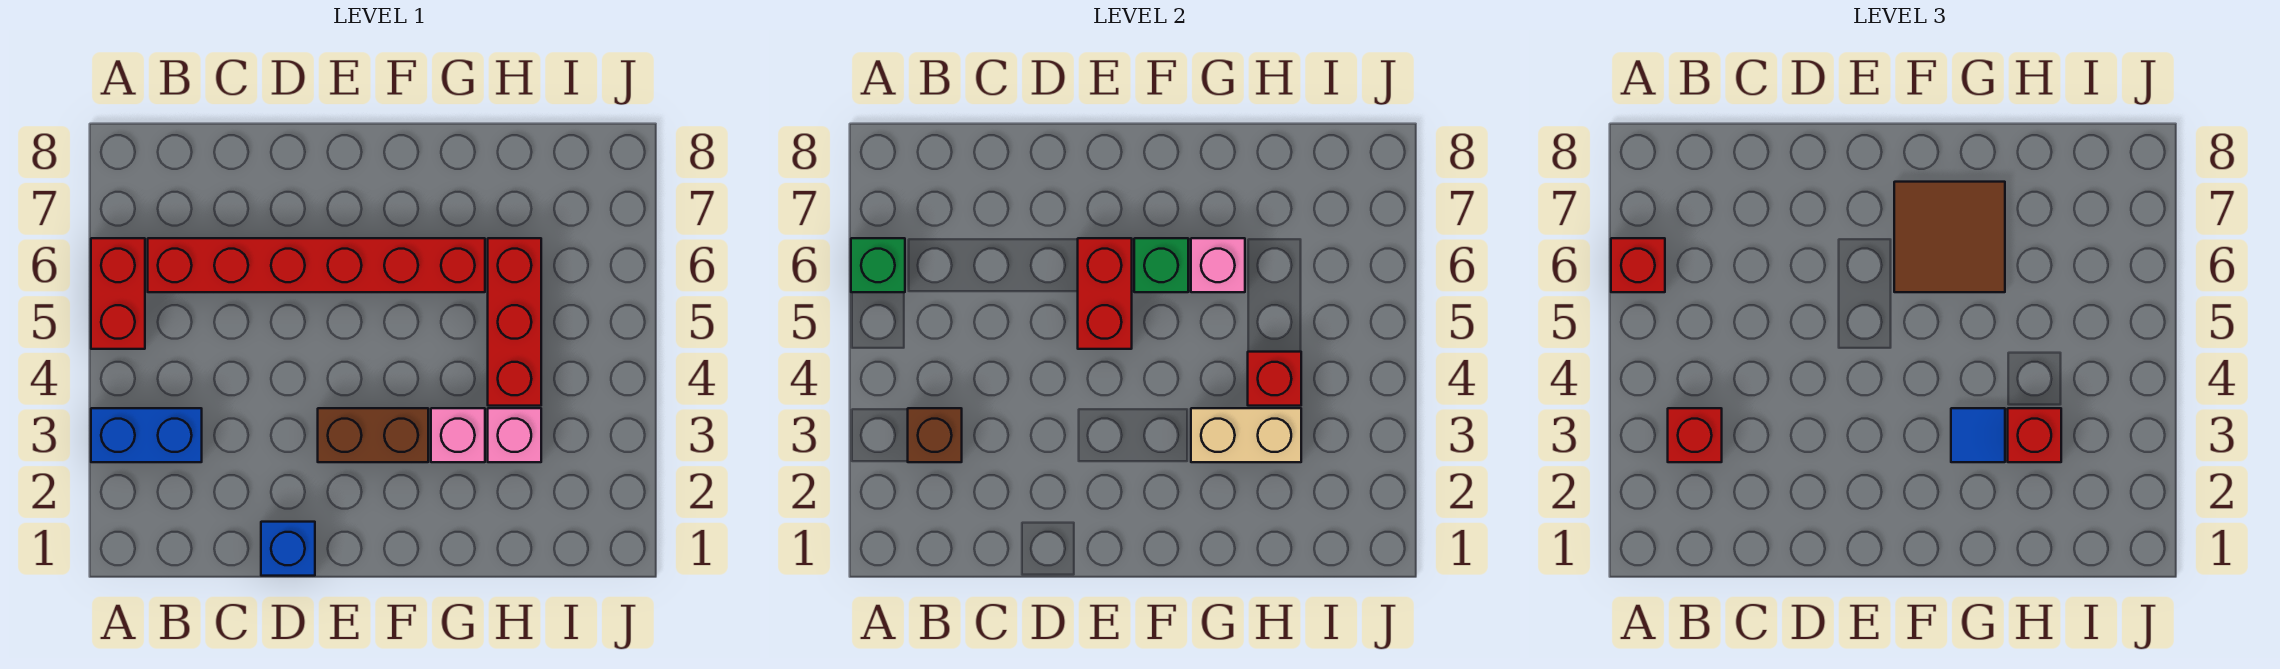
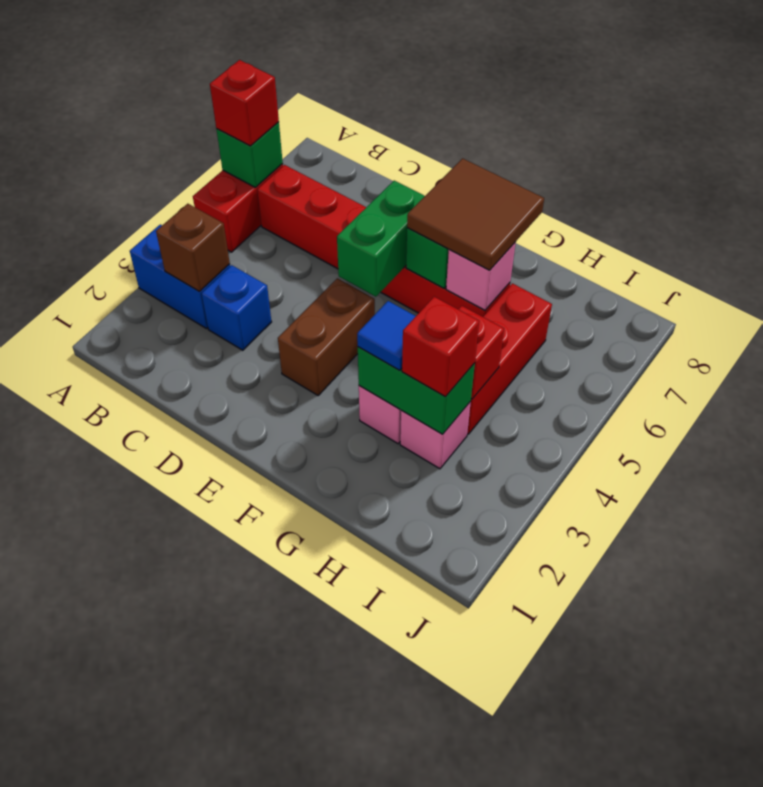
red 1x1 brick [1668,408,1722,462] -> none
blue 1x1 brick [261,522,315,576] -> blue 1x1 brick moved to [202,265,271,350]
brown 1x2 brick [318,408,428,462] -> brown 1x2 brick turned to [278,278,375,395]
red 1x2 brick [1078,238,1132,349] -> green 1x2 brick [337,181,425,297]
tan 1x2 brick [1191,408,1301,462] -> green 1x2 brick [358,347,475,434]

